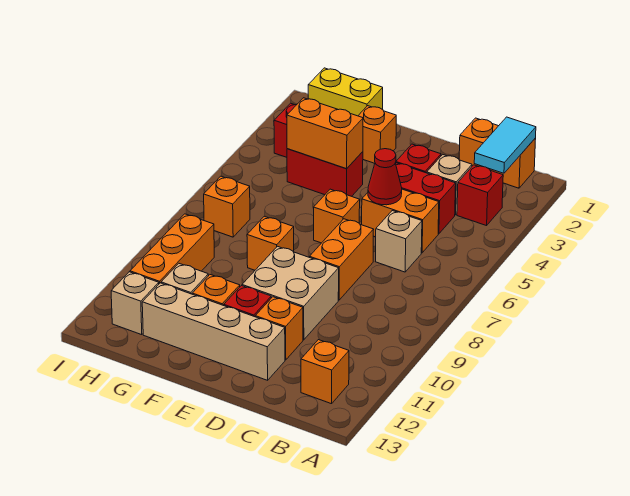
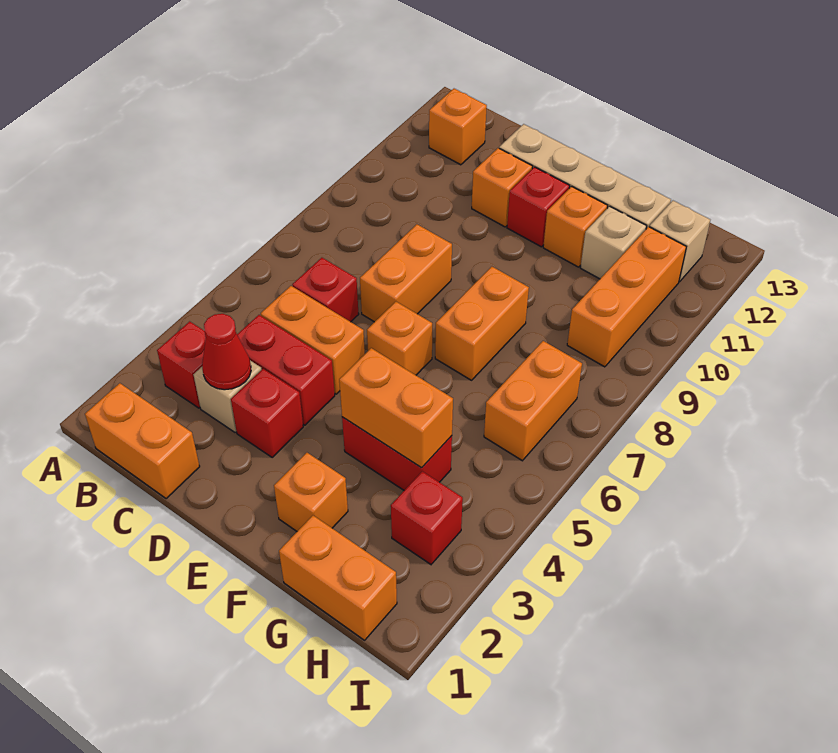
cyan 1x2 tile [474,117,536,173] -> none
tan 1x1 brick [375,211,422,272] -> red 1x1 brick [292,258,359,322]
red 1x1 cone [368,149,402,205] -> red 1x1 cone moved to [202,314,251,390]
tan 2x2 brick [242,246,339,340] -> none
orange 1x1 brick [247,216,294,270] -> orange 1x2 brick [435,267,529,380]
yellow 1x2 brick [308,68,383,116] -> orange 1x2 brick [279,516,397,640]
orange 1x1 brick [204,176,250,237] -> orange 1x2 brick [484,341,582,461]

